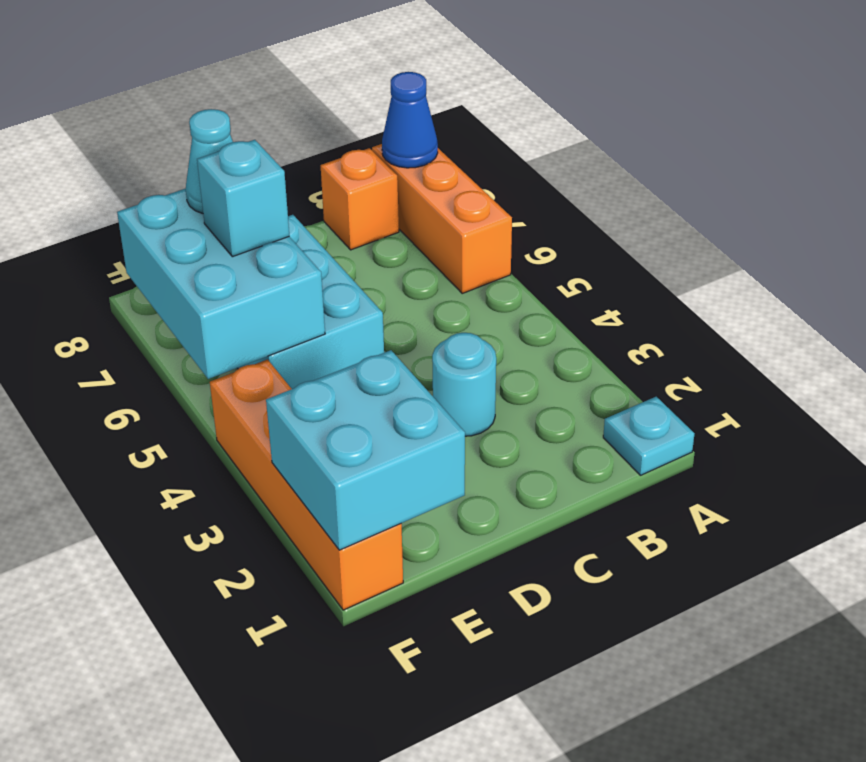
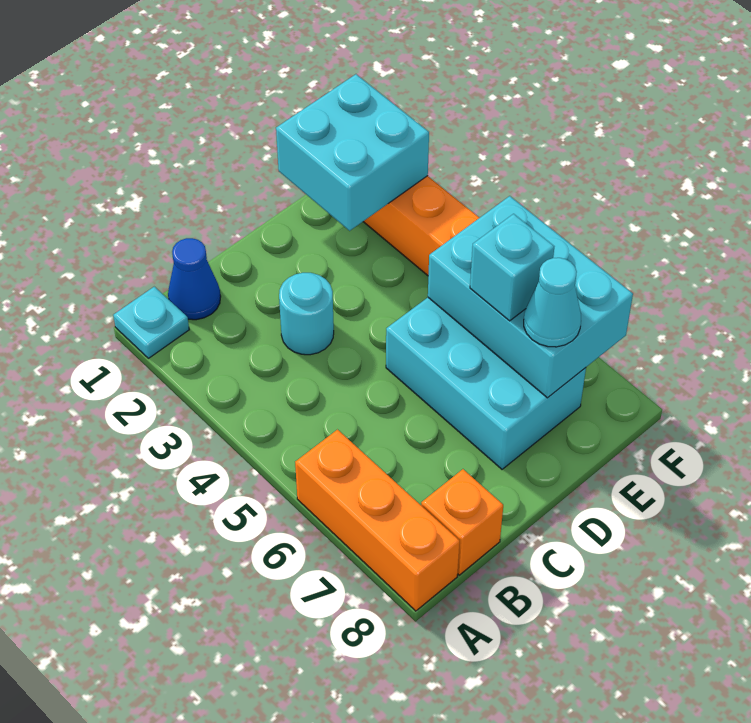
blue 1x1 cone [382,72,438,168] -> blue 1x1 cone moved to [168,238,221,320]

